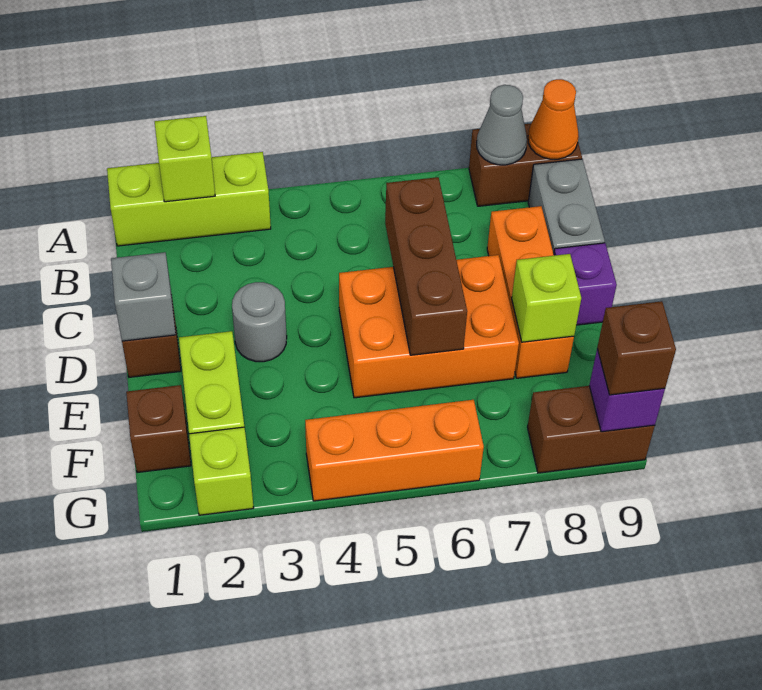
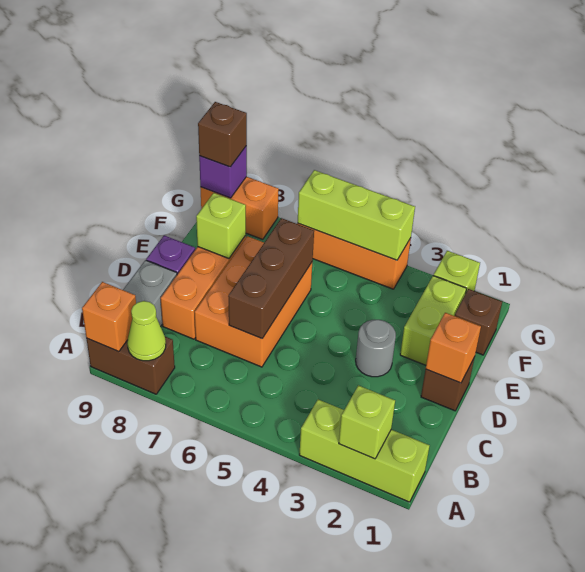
grey 1x1 cone [477,85,527,165] -> lime 1x1 cone [127,301,166,361]
orange 1x1 cone [528,79,579,159] -> orange 1x1 brick [82,282,136,352]
grey 1x1 brick [111,252,176,341] -> orange 1x1 brick [426,313,481,383]
orange 2x3 brick [339,255,519,398] -> orange 2x3 brick turned to [194,236,312,367]
none -> lime 1x3 brick [298,170,415,260]
brown 1x2 brick [527,386,655,473] -> orange 1x2 brick [200,177,279,239]

